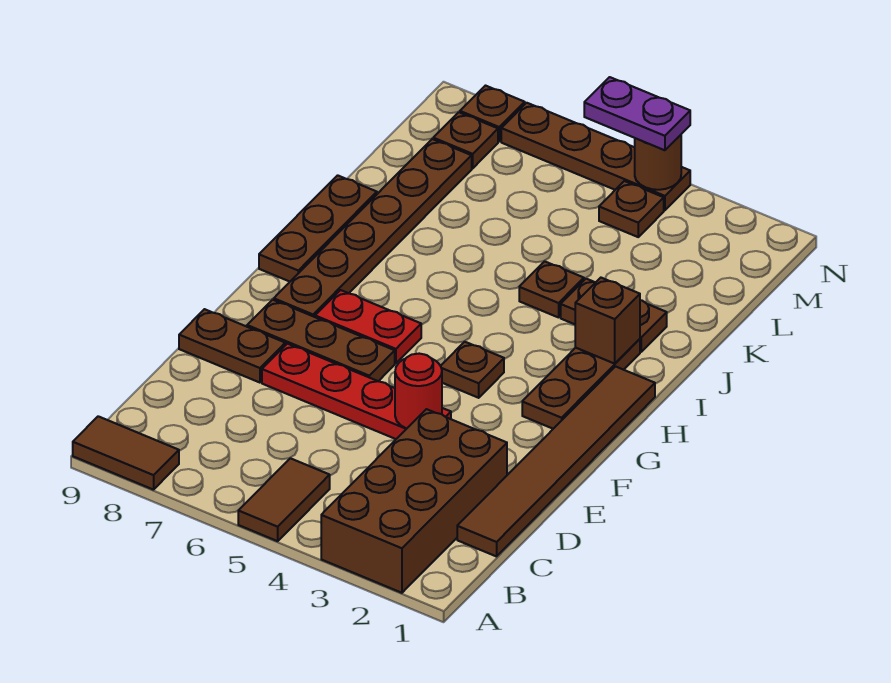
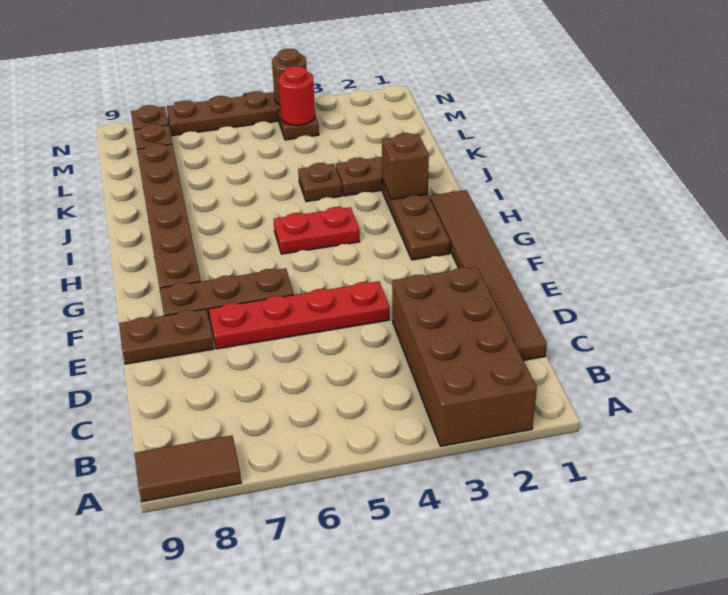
brown 1x2 tile [238,458,330,541] -> none
red 1x1 round brick [395,354,442,428] -> red 1x1 round brick moved to [278,66,315,125]
brown 1x1 plate [441,342,504,398] -> none
red 1x2 plate [315,290,421,363] -> red 1x2 plate moved to [274,207,360,254]
brown 1x3 plate [259,175,377,282] -> none
purple 1x2 plate [584,77,690,150] -> none

